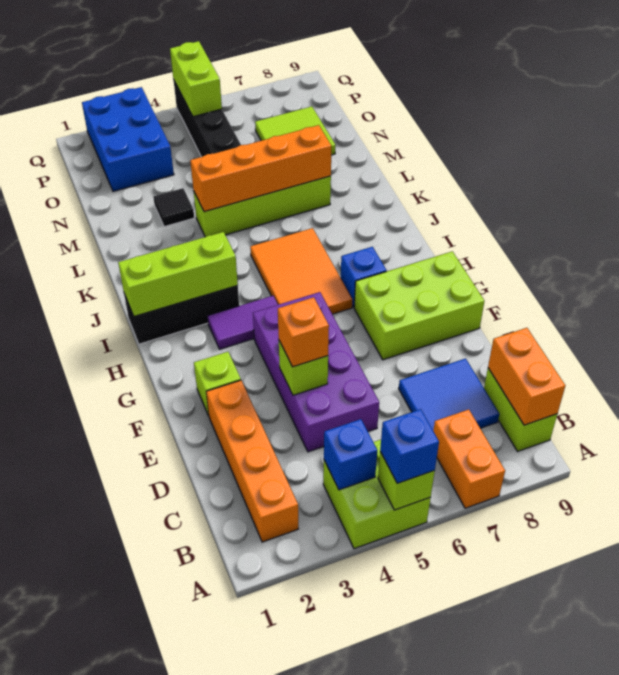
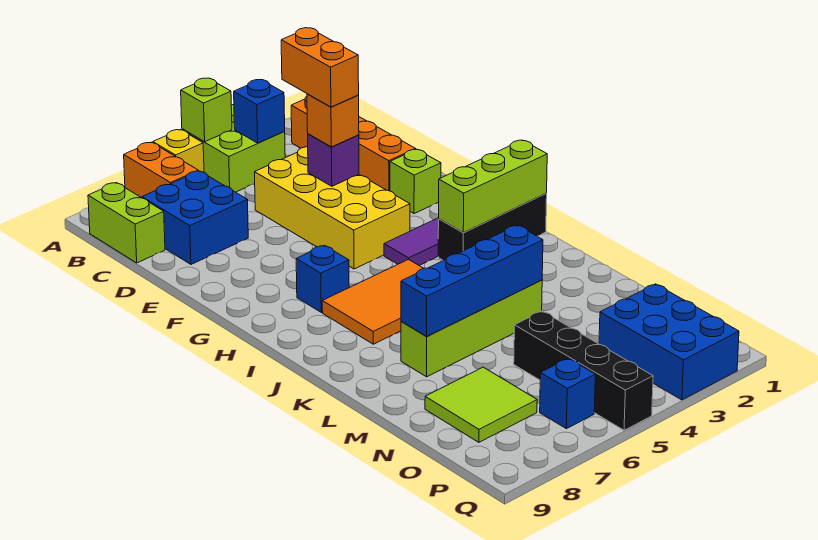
blue 1x1 brick [380,409,439,483] -> blue 1x1 brick moved to [540,358,595,429]
none -> yellow 1x1 brick [153,130,204,172]
orange 1x2 brick [488,328,565,425] -> orange 1x2 brick moved to [281,28,359,107]
blue 2x2 tile [399,359,499,430] -> blue 2x2 brick [142,171,248,264]
purple 2x4 brick [253,292,379,452] -> yellow 2x4 brick [255,147,410,269]
lime 1x1 brick [279,341,328,395] -> purple 1x1 brick [308,134,359,186]
lime 2x3 brick [354,251,484,360] -> none
orange 2x3 tile [250,228,352,314] -> orange 2x3 tile turned to [322,259,424,344]
orange 1x4 brick [190,125,331,212] -> blue 1x4 brick [401,225,543,337]
black 1x1 tile [153,188,194,227] -> none
lime 1x2 brick [170,41,222,117] -> none

